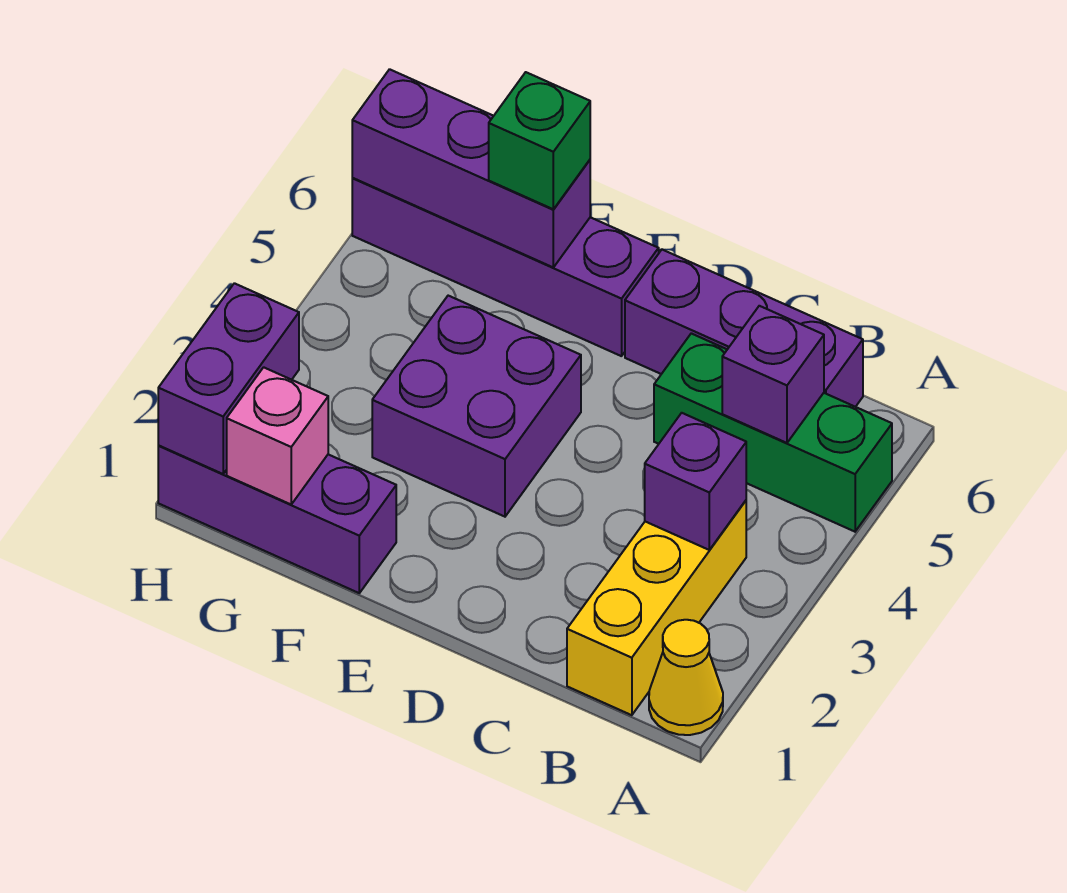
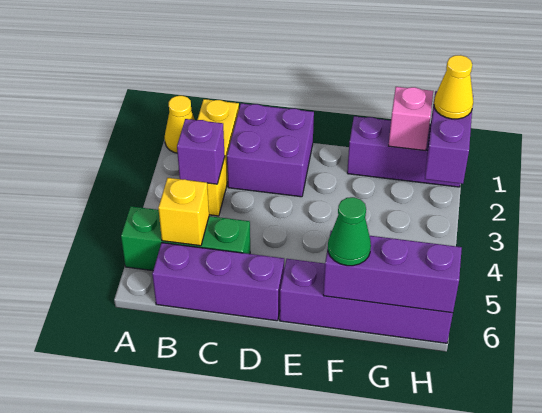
purple 1x1 brick [722,306,824,443] -> yellow 1x1 brick [158,178,209,246]
purple 2x2 brick [372,296,581,517] -> purple 2x2 brick moved to [227,103,314,197]
green 1x1 brick [489,72,590,209] -> green 1x1 cone [328,197,371,266]
none -> yellow 1x1 cone [434,55,473,119]

